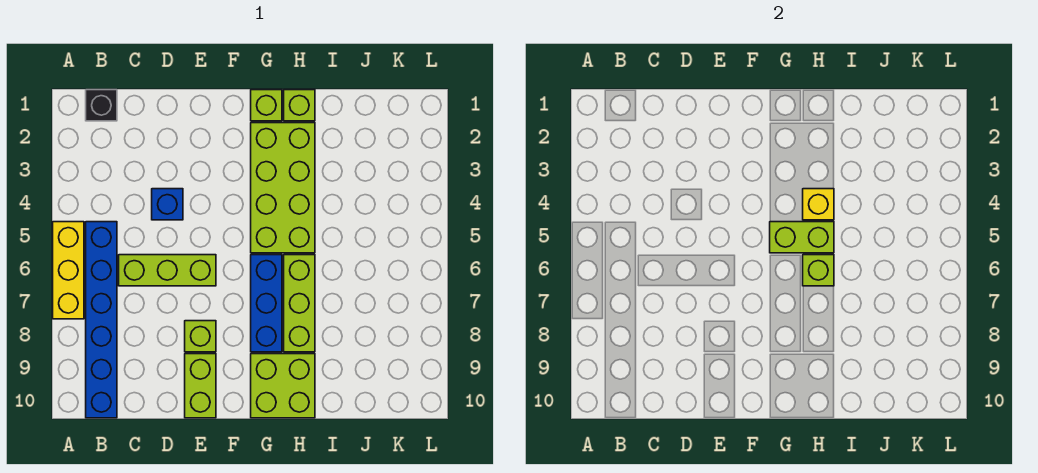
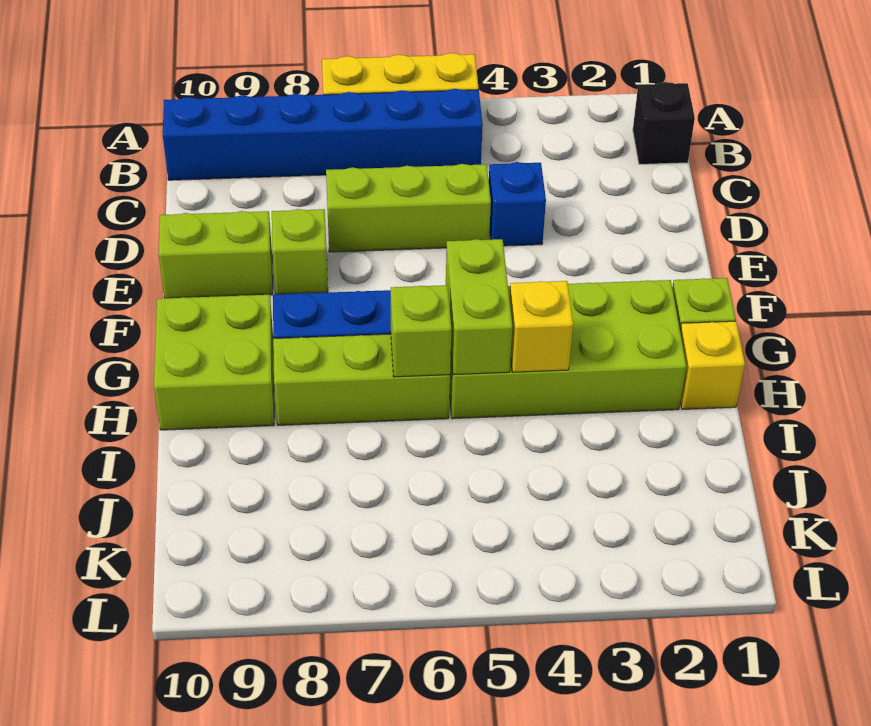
lime 1x3 brick [119,255,216,286] -> lime 1x3 brick turned to [326,164,491,252]
lime 1x1 brick [284,90,315,121] -> yellow 1x1 brick [680,321,745,409]

